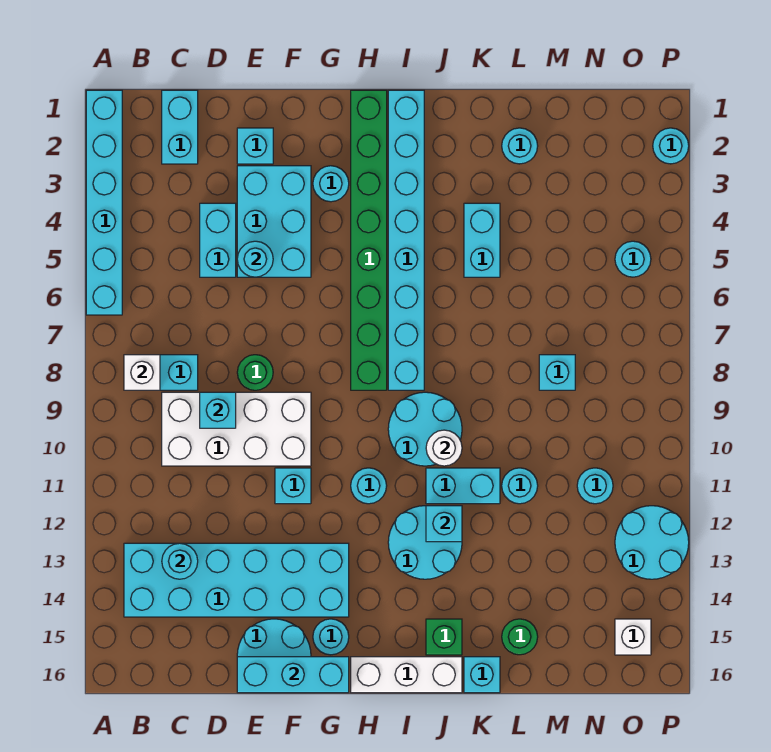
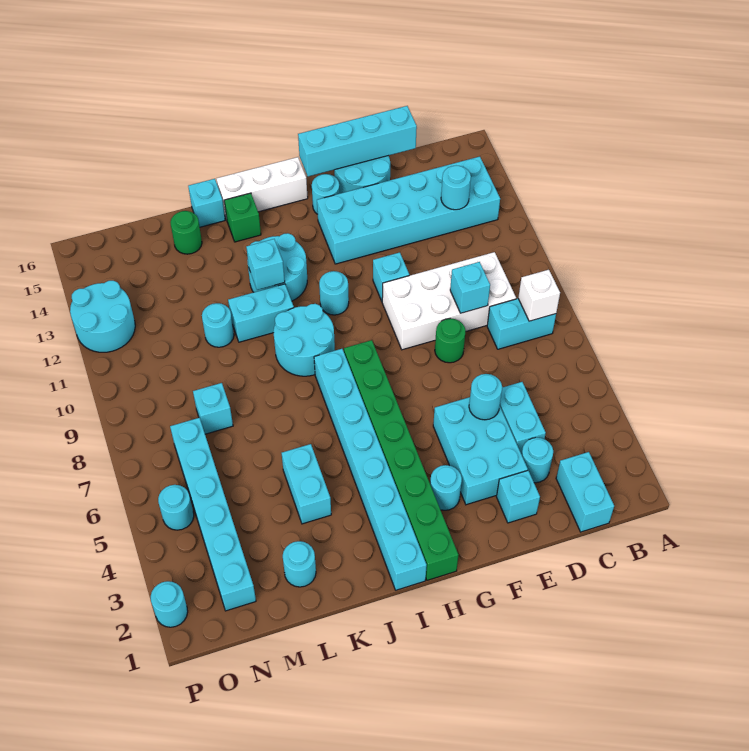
cyan 1x6 brick [86,90,122,315] -> cyan 1x6 brick moved to [170,418,256,611]
cyan 1x3 brick [237,657,349,693] -> cyan 1x4 brick [298,106,417,176]
white 1x1 round brick [426,430,462,466] -> none
cyan 1x1 round brick [577,468,613,504] -> cyan 1x1 round brick moved to [522,438,553,483]
white 1x1 brick [615,619,651,655] -> none

